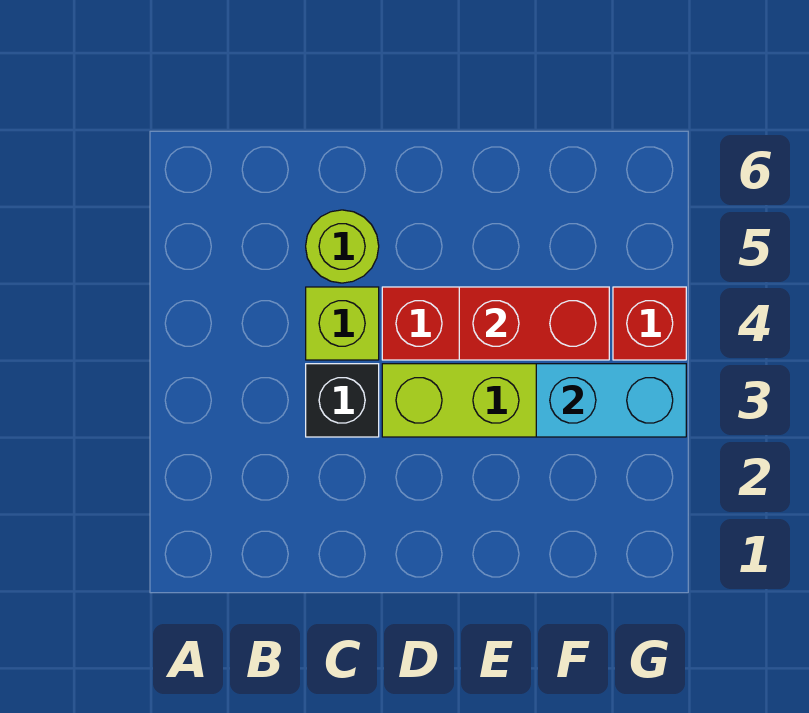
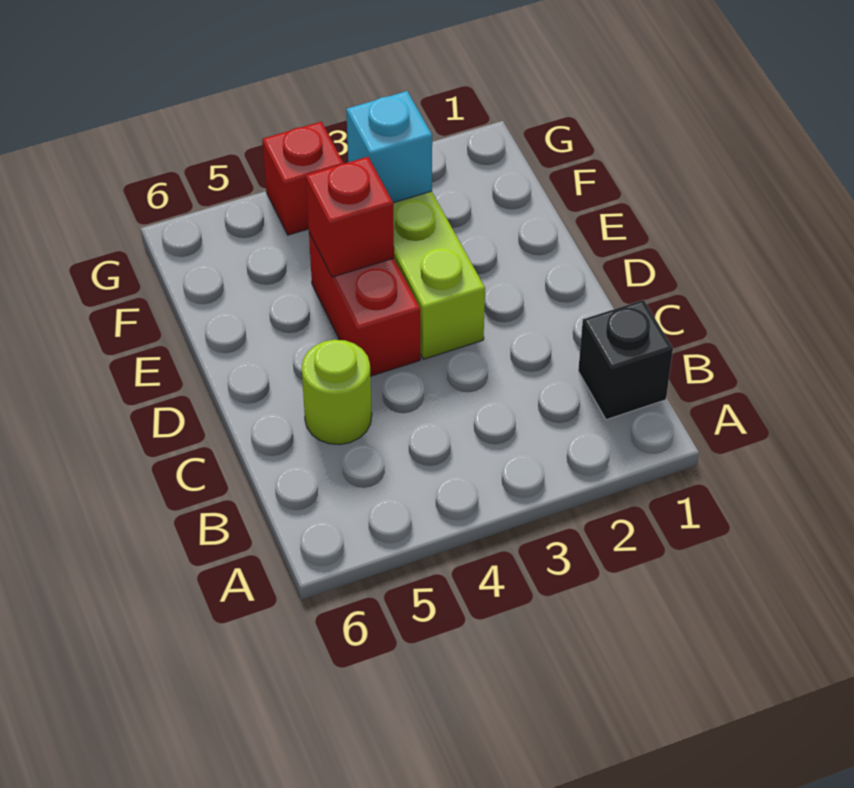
black 1x1 brick [306,364,379,437] -> black 1x1 brick moved to [578,300,673,420]
lime 1x1 brick [306,287,379,360] -> none
red 1x2 brick [459,287,609,360] -> red 1x1 brick [306,157,394,277]
cyan 1x2 brick [536,364,686,437] -> cyan 1x1 brick [346,91,432,203]

